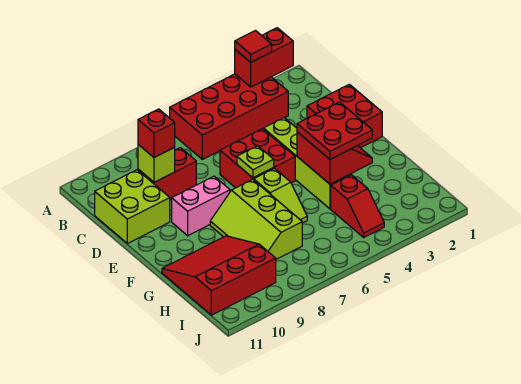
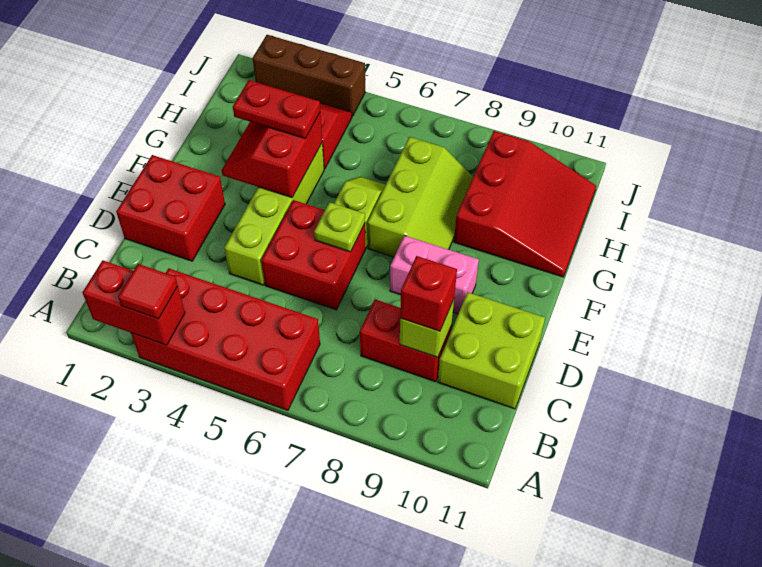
red 2x2 plate [297,102,372,159] -> red 1x2 plate [233,80,320,138]
red 3x3 slope [162,236,276,315] -> red 3x3 slope turned to [454,131,596,277]
none -> brown 1x3 brick [253,35,365,116]

